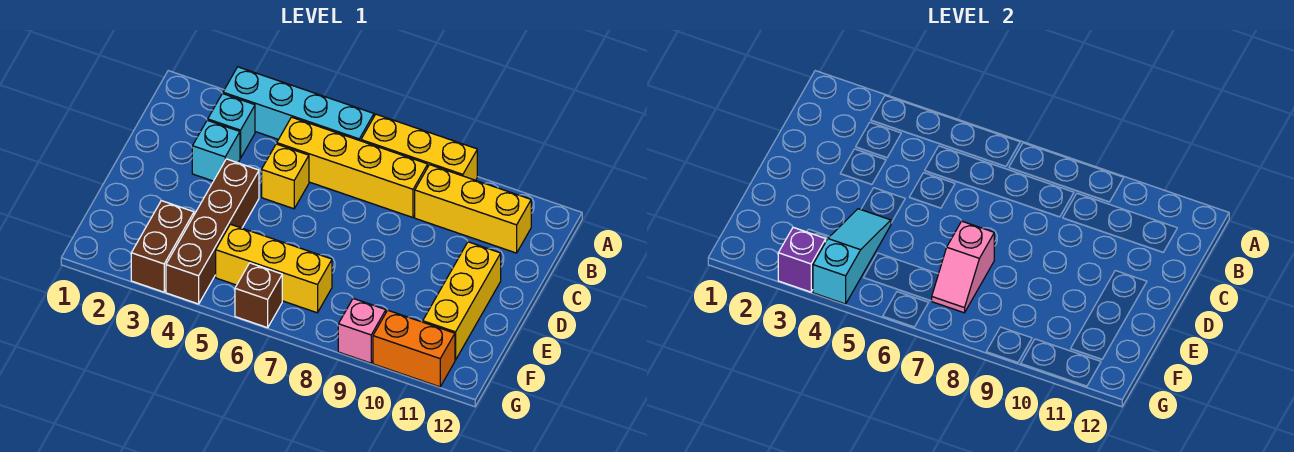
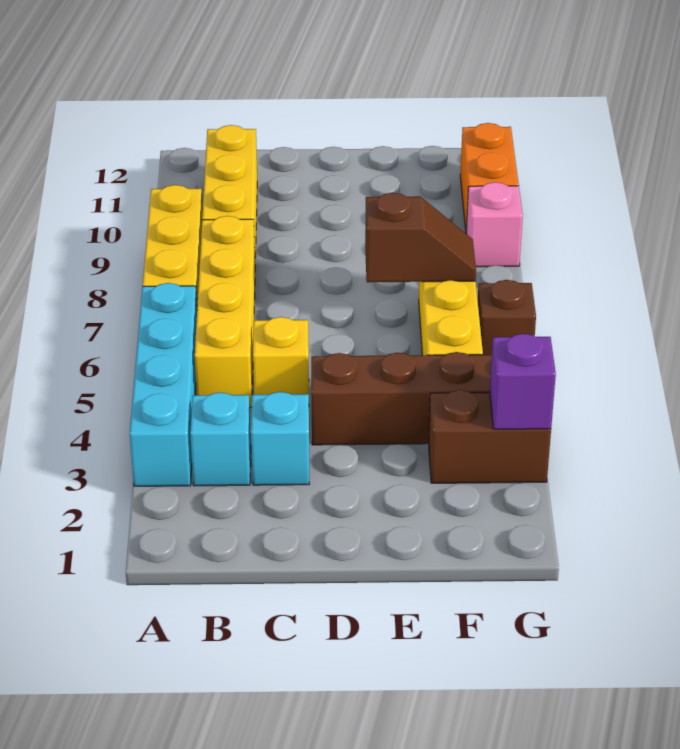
yellow 1x3 brick [423,242,501,360] -> none
cyan 1x3 slope [813,209,891,304] -> none
pink 1x2 slope [932,221,994,313] -> brown 1x2 slope [365,193,476,282]

